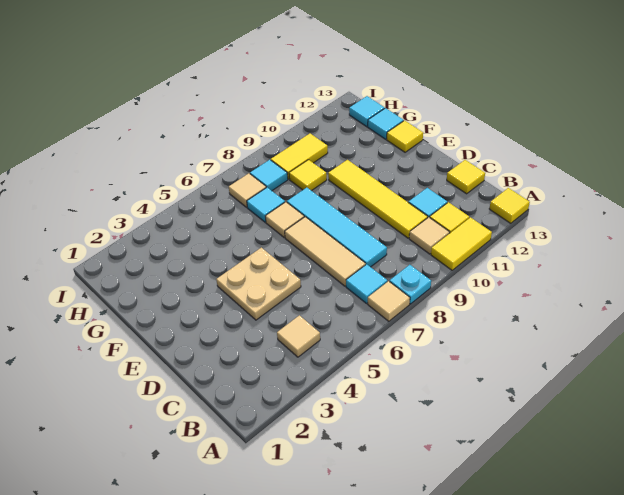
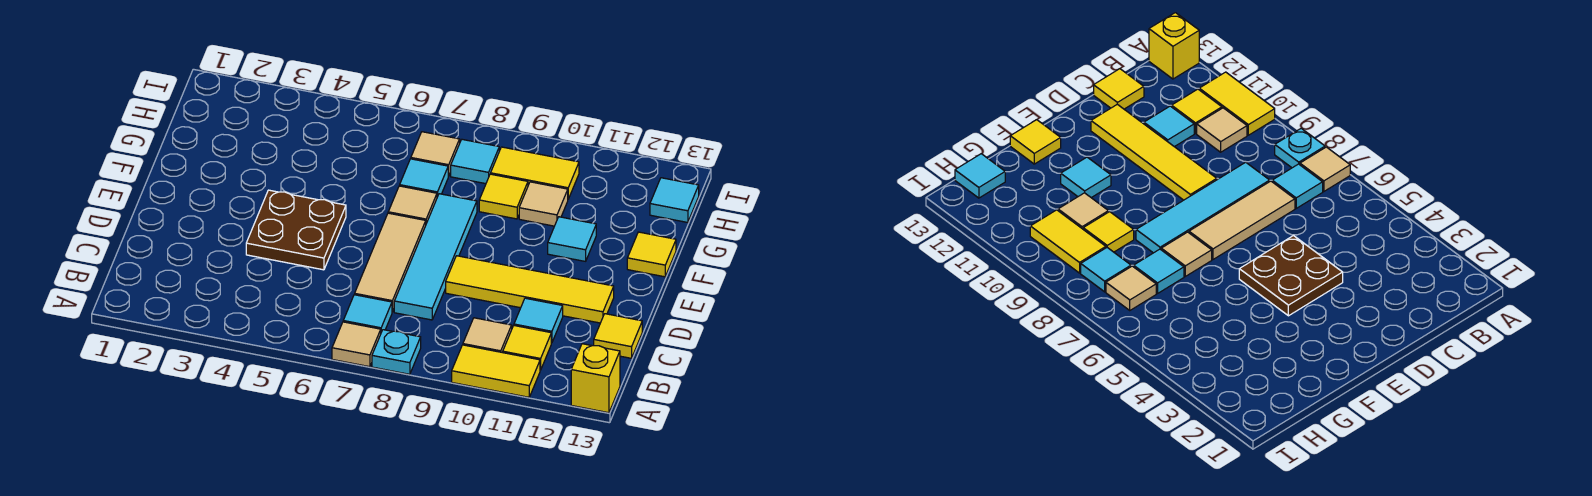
yellow 1x1 tile [489,188,530,223] -> yellow 1x1 brick [571,344,620,413]
tan 1x1 tile [277,315,320,357] -> tan 1x1 tile moved to [519,182,568,226]
yellow 1x4 tile [328,160,428,238] -> yellow 1x4 tile turned to [446,256,614,323]
tan 2x2 plate [216,248,301,320] -> brown 2x2 plate [246,190,346,270]
cyan 1x1 tile [368,108,404,139] -> cyan 1x1 tile moved to [548,217,596,261]

